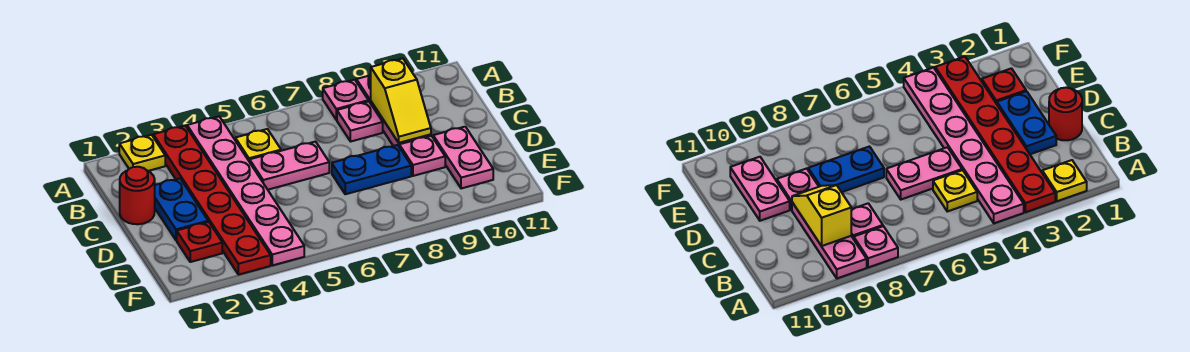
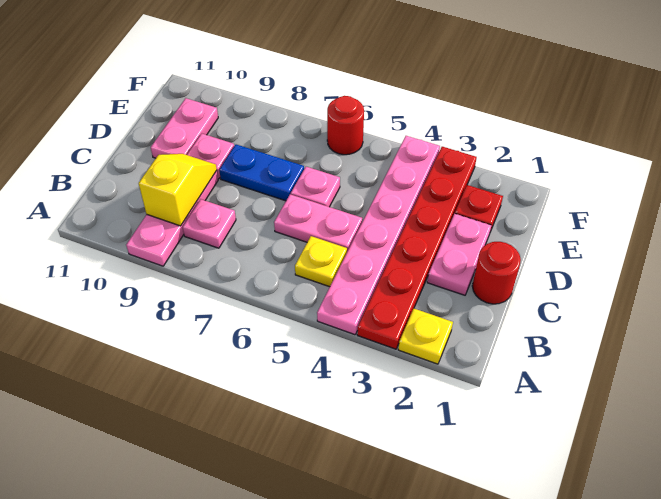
pink 1x1 plate [323,80,368,120] -> pink 1x1 plate moved to [291,167,340,207]
blue 1x2 plate [155,178,208,240] -> pink 1x2 plate [427,214,491,295]
none -> red 1x1 round brick [327,96,364,155]

